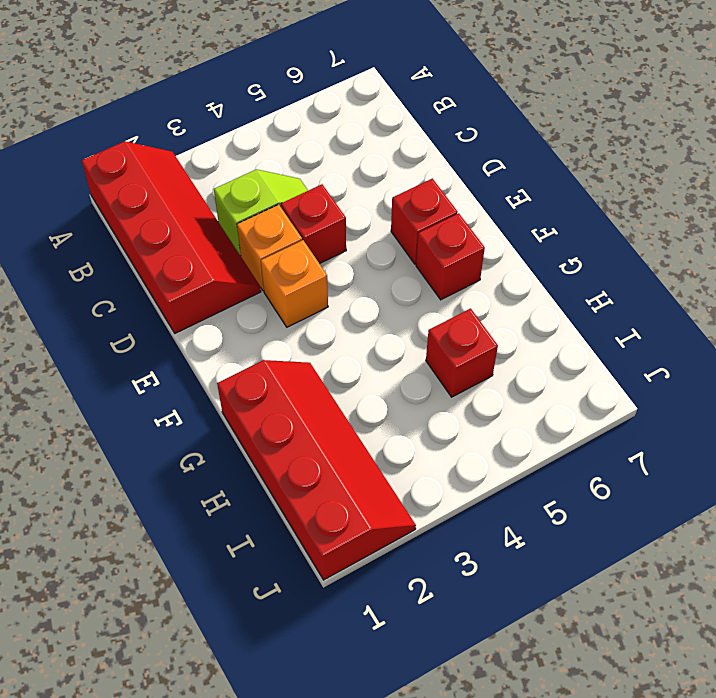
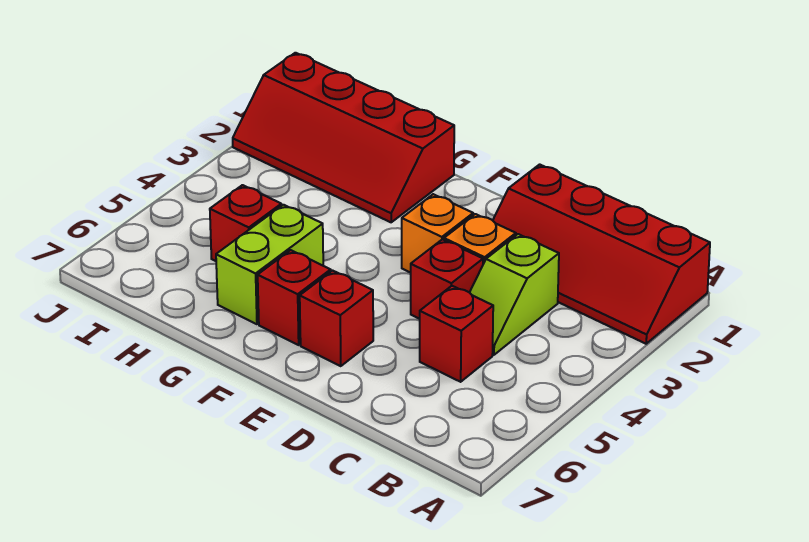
none -> red 1x1 brick [420,286,493,382]
none -> lime 1x2 brick [216,205,323,324]

